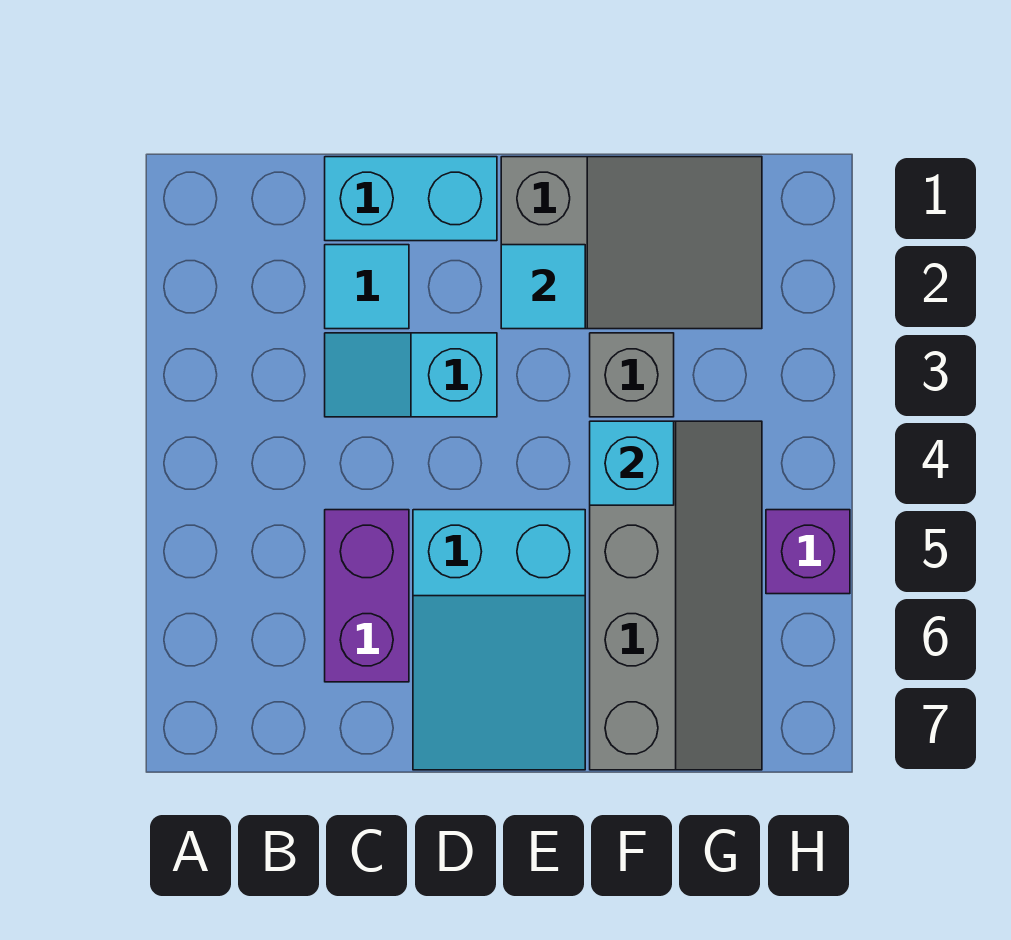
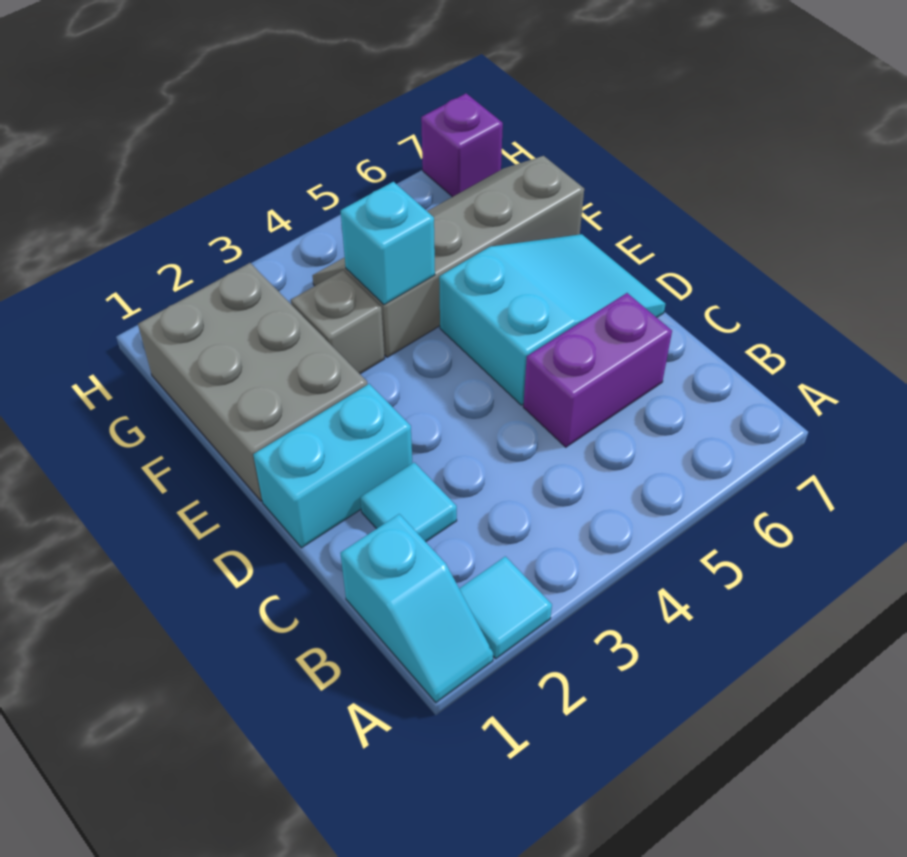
cyan 1x2 brick [325,157,497,241] -> cyan 1x2 brick turned to [253,384,412,548]
cyan 1x2 slope [325,333,497,417] -> cyan 1x2 slope moved to [340,514,493,703]
grey 2x3 slope [501,157,762,329] -> grey 2x3 brick [138,263,368,501]
cyan 1x1 tile [501,245,585,329] -> cyan 1x1 tile moved to [459,556,552,659]
purple 1x1 brick [766,510,850,594] -> purple 1x1 brick moved to [421,94,503,197]

